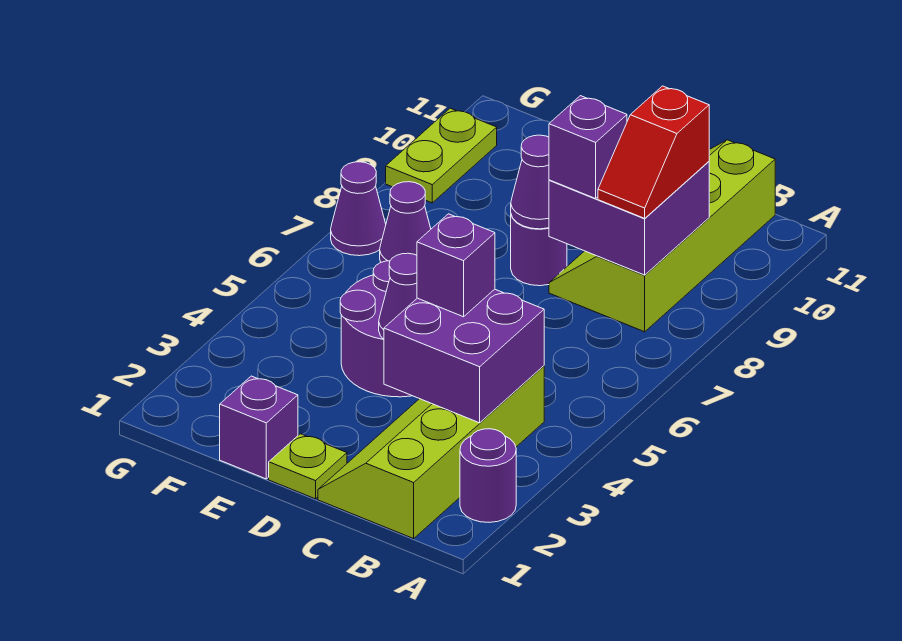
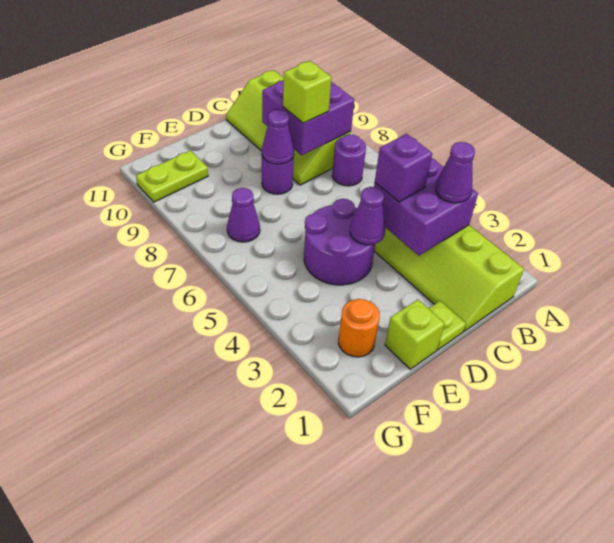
purple 1x1 round brick [460,429,516,522] -> purple 1x1 round brick moved to [332,134,366,186]
red 1x2 slope [598,86,709,218] -> none
purple 1x1 brick [549,96,627,199] -> lime 1x1 brick [283,61,331,123]
purple 1x1 brick [220,376,298,479] -> lime 1x1 brick [385,300,445,369]
none -> orange 1x1 round brick [338,299,380,357]
purple 1x1 cone [331,162,386,256] -> purple 1x1 cone moved to [435,142,475,203]
lime 1x2 plate [386,108,497,203] -> lime 1x2 plate turned to [136,151,208,202]

